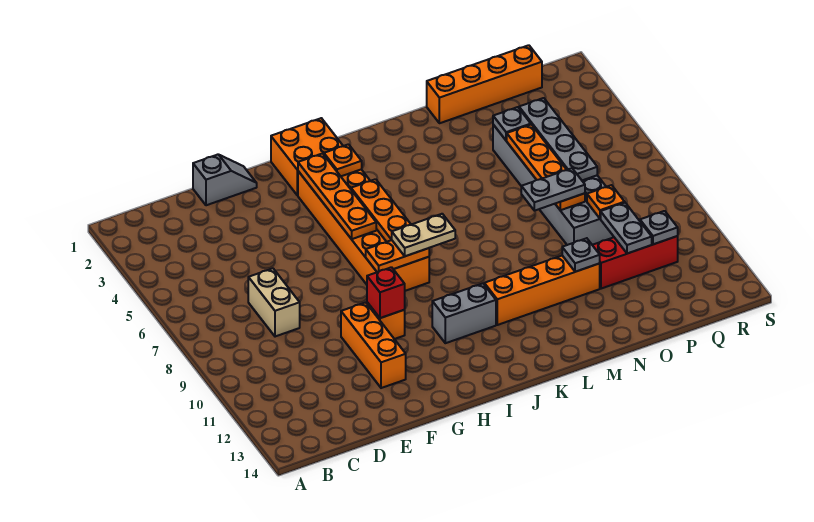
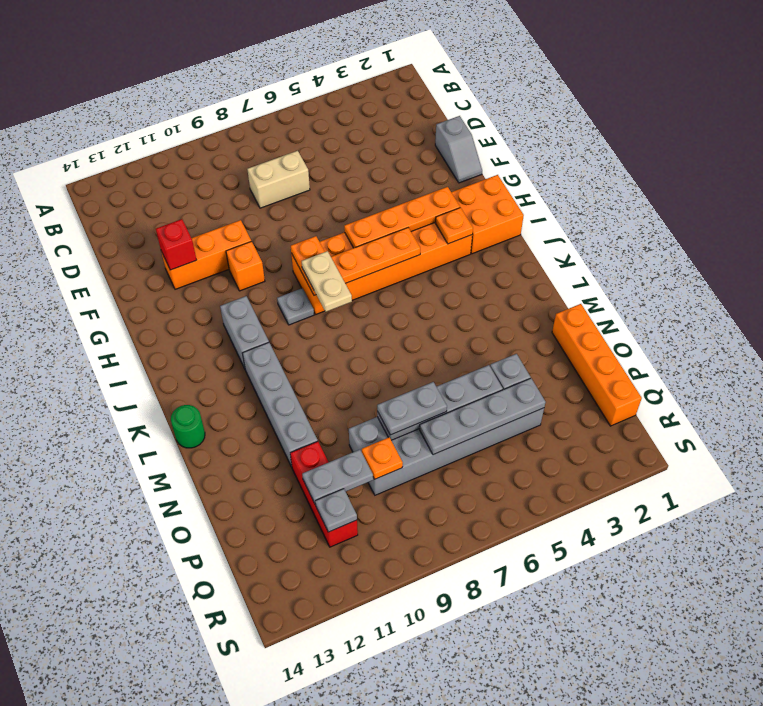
red 1x1 brick [367,267,405,318] -> red 1x1 brick moved to [156,219,196,270]
orange 1x4 brick [484,256,600,325] -> grey 1x4 brick [242,343,318,467]
none -> green 1x1 round brick [171,405,205,448]
grey 1x2 plate [521,168,585,211] -> grey 1x2 plate turned to [377,382,447,435]
grey 1x1 plate [562,238,600,272] -> grey 1x1 plate moved to [277,288,314,325]
orange 1x4 plate [507,125,585,210] -> grey 1x4 plate [377,365,503,440]

